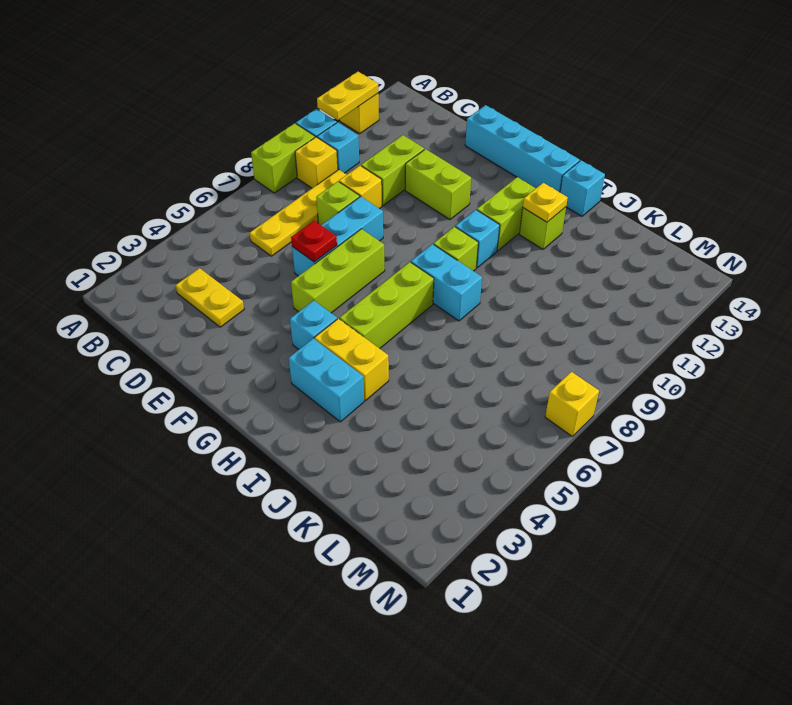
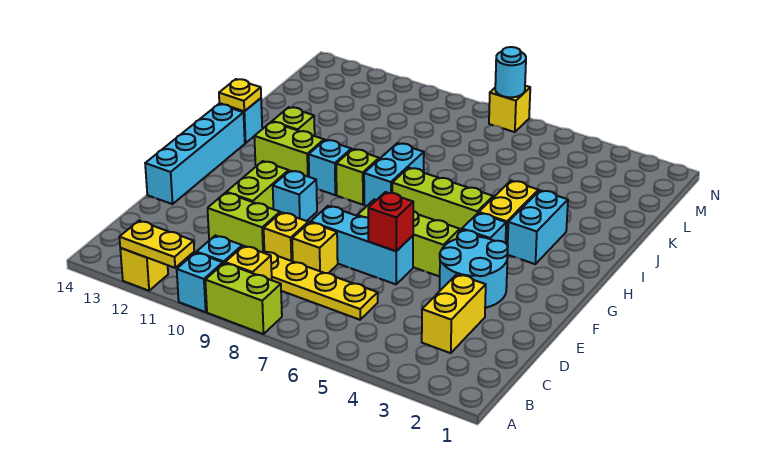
yellow 1x2 plate [176,268,244,327] -> yellow 1x2 brick [422,274,486,353]
lime 1x1 brick [316,181,360,225] -> yellow 1x1 brick [292,222,338,273]
none -> cyan 2x2 round brick [440,230,508,308]
red 1x1 plate [291,221,337,262] -> red 1x1 brick [368,192,413,251]
none -> cyan 1x1 brick [273,171,317,221]
yellow 1x1 plate [523,183,568,222] -> yellow 1x1 plate moved to [219,79,261,111]
none -> cyan 1x1 round brick [495,47,526,97]

